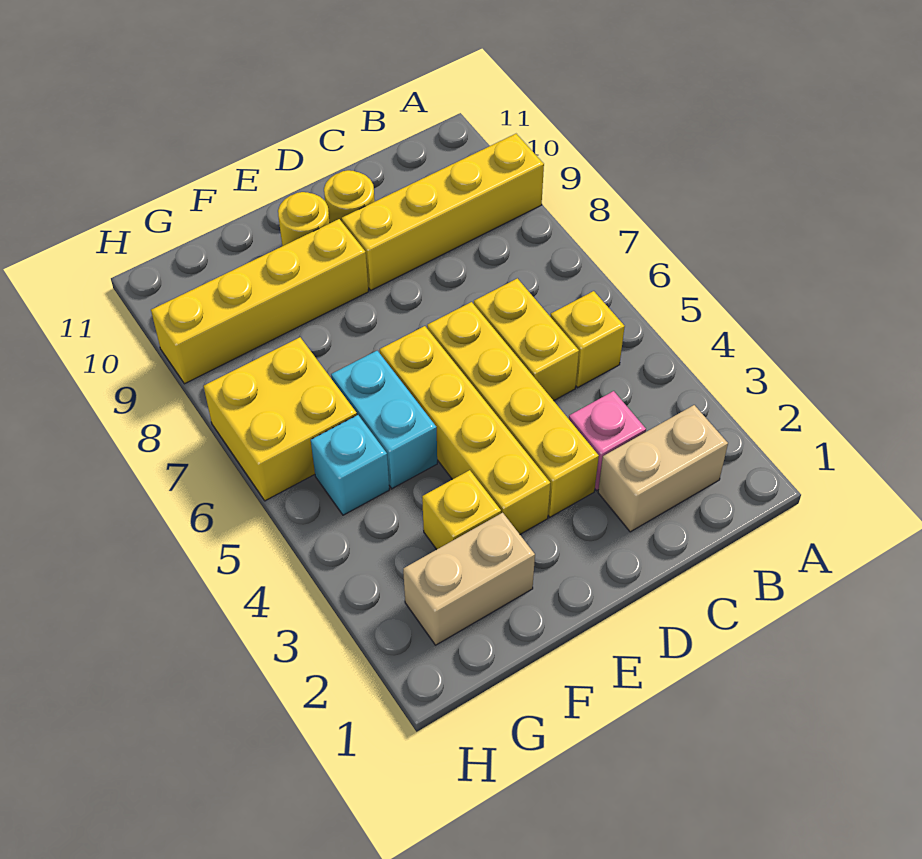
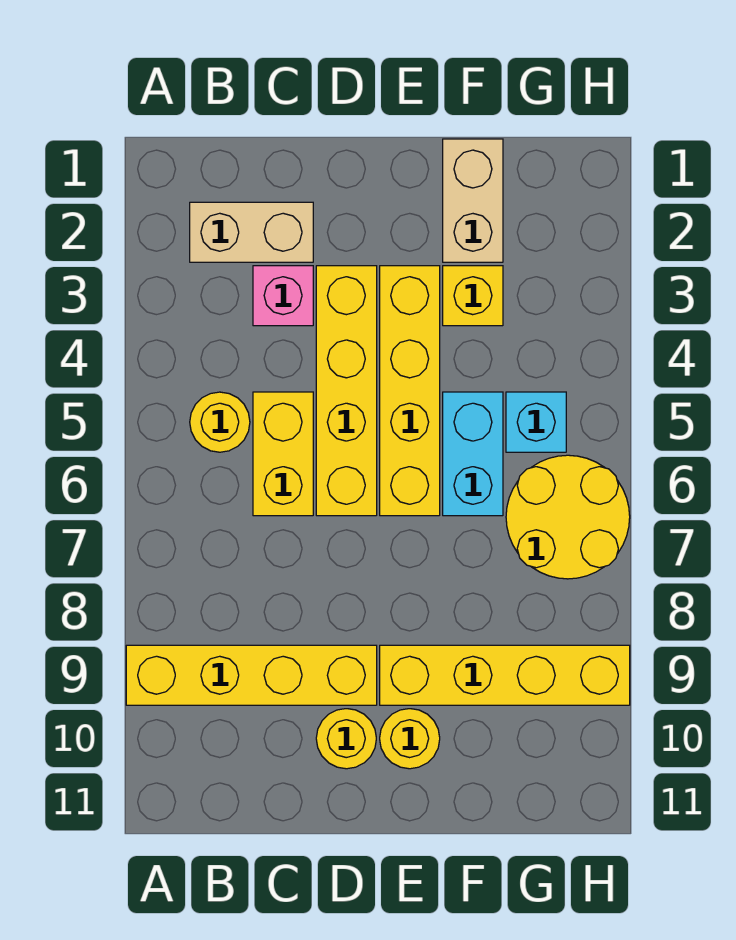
yellow 1x1 brick [551,291,625,387] -> yellow 1x1 round brick [190,392,250,452]
tan 1x2 brick [403,513,535,645] -> tan 1x2 brick turned to [443,139,503,262]
yellow 2x2 brick [204,337,357,501] -> yellow 2x2 round brick [506,455,630,579]

